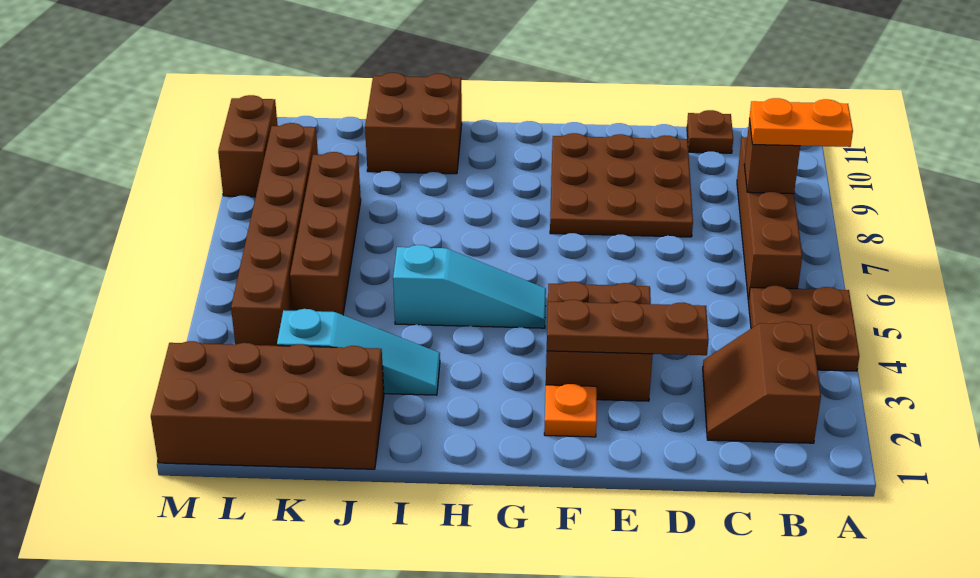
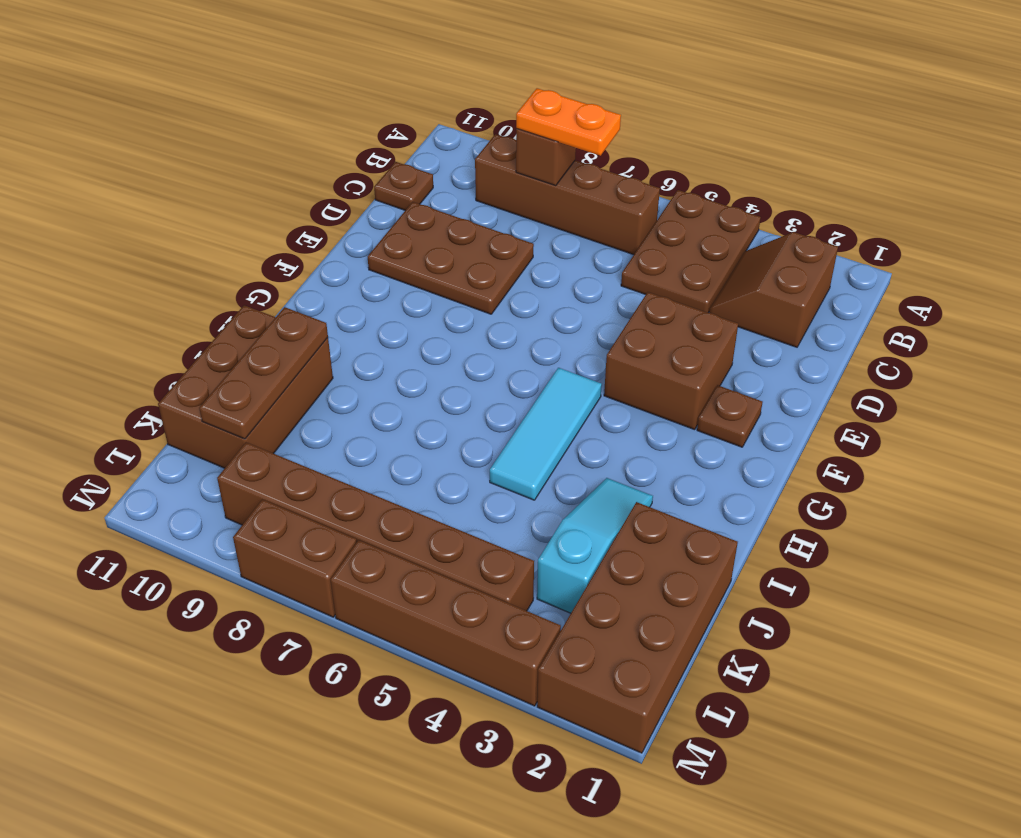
brown 2x2 plate [748,286,859,371] -> brown 2x3 plate [621,190,761,313]
orange 1x2 plate [750,98,853,147] -> orange 1x2 plate turned to [516,88,621,156]
brown 2x2 slope [703,322,821,443] -> brown 2x2 slope turned to [709,232,838,347]
brown 1x3 plate [547,300,709,355] -> brown 1x3 plate moved to [199,307,328,439]
brown 3x3 plate [550,133,693,237] -> brown 2x3 plate [368,202,534,314]
orange 1x1 plate [544,384,597,437] -> brown 1x1 plate [697,385,763,447]
cyan 1x3 slope [393,245,546,328] -> cyan 1x3 tile [490,368,602,500]
brown 2x2 brick [365,73,462,174] -> brown 2x3 brick [158,305,333,468]
brown 1x4 brick [290,152,361,315] -> brown 1x4 brick moved to [331,540,561,706]
brown 1x2 brick [218,95,278,197] -> brown 1x2 brick moved to [233,500,357,617]

